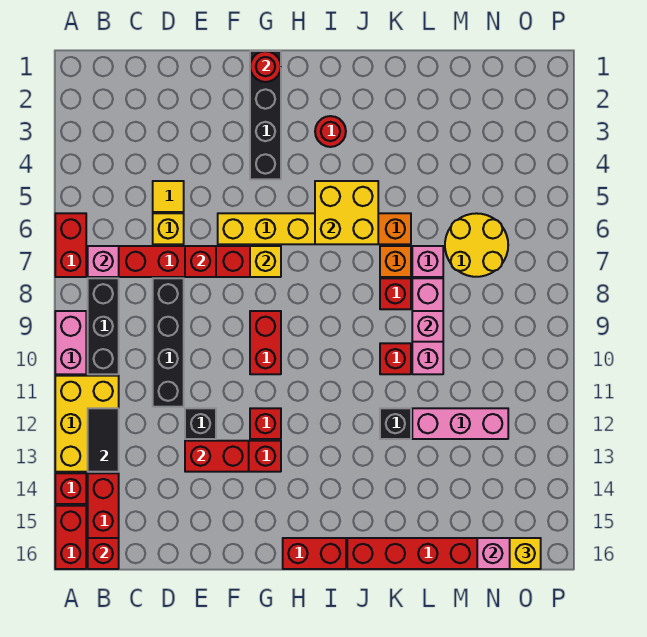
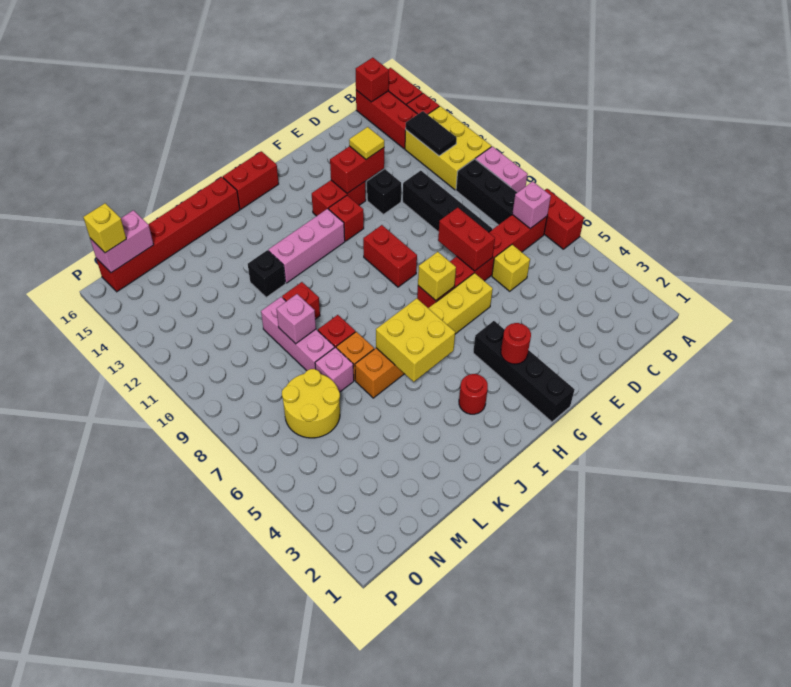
yellow 1x1 tile [153,181,184,212] -> yellow 1x1 tile moved to [349,127,384,159]
red 1x1 brick [185,246,216,277] -> red 1x2 brick [438,207,495,271]
red 1x1 round brick [250,51,281,82] -> red 1x1 round brick moved to [501,323,531,364]
pink 1x3 brick [412,408,508,439] -> pink 1x3 brick moved to [268,209,345,283]

